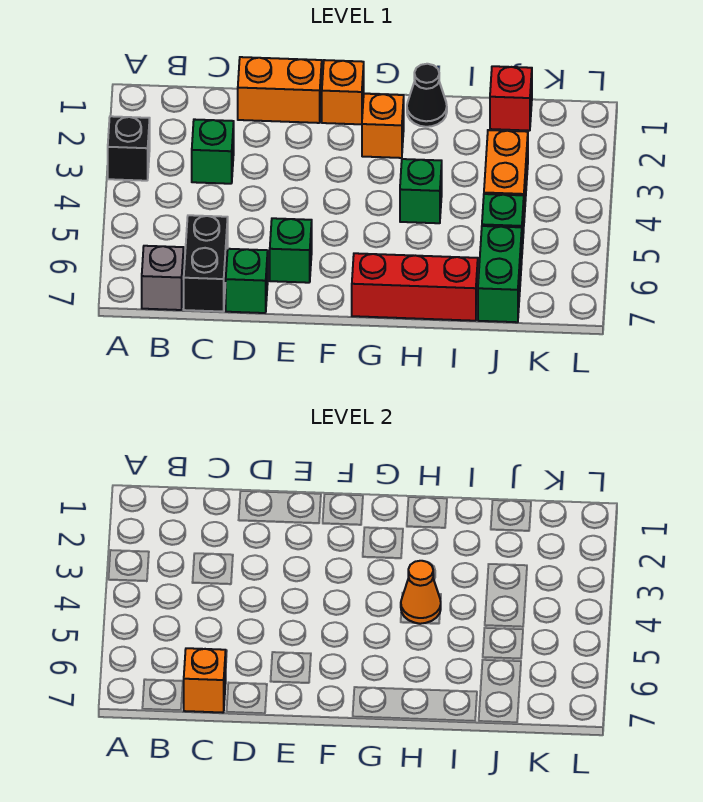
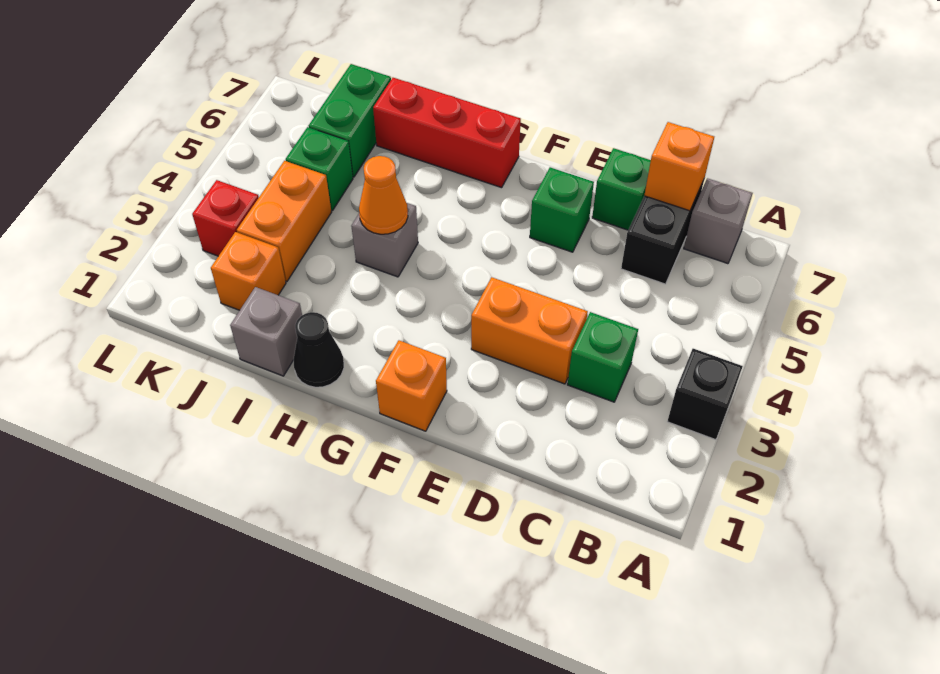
orange 1x2 brick [238,57,322,123] -> orange 1x2 brick moved to [471,277,588,384]
orange 1x1 brick [362,94,404,158] -> orange 1x1 brick moved to [211,232,286,310]
green 1x1 brick [400,159,442,223] -> grey 1x1 brick [351,203,418,277]
none -> grey 1x1 brick [230,287,302,376]
red 1x1 brick [490,66,532,131] -> red 1x1 brick moved to [192,180,259,256]

